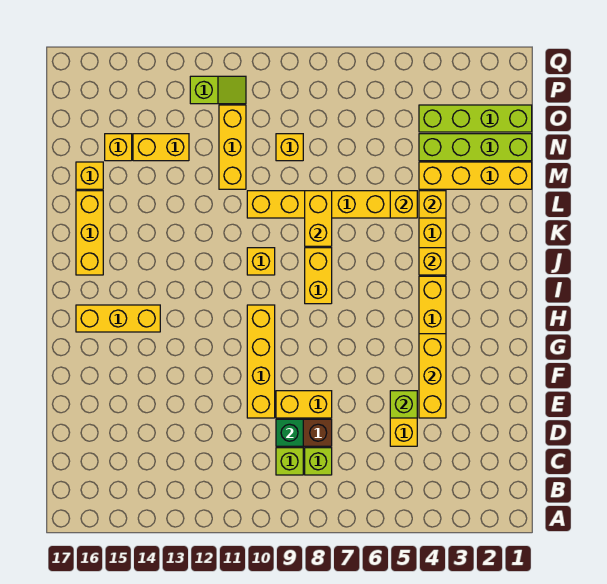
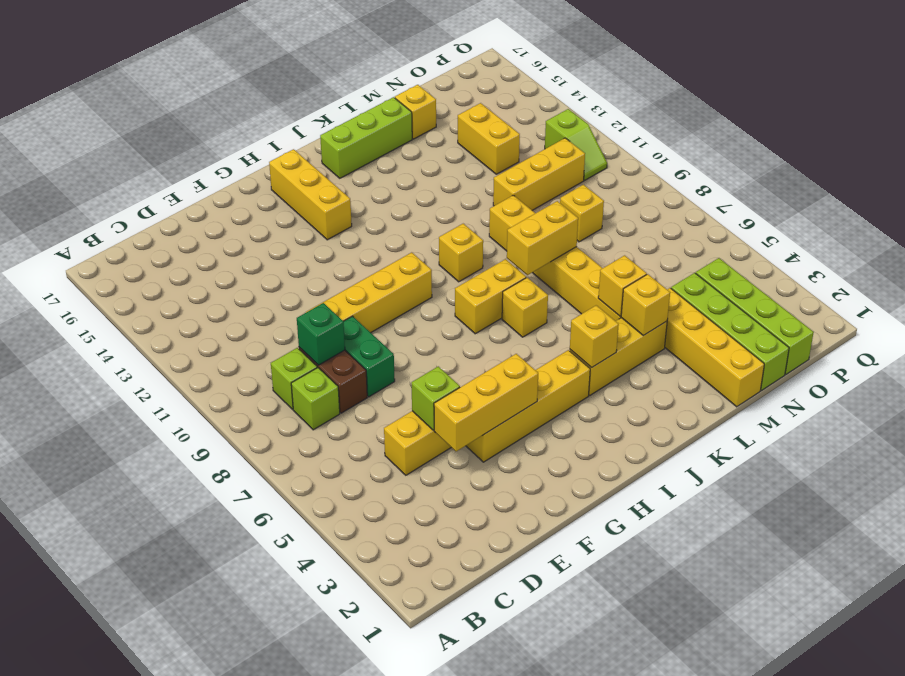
yellow 1x2 brick [276,391,332,418] -> green 1x2 brick [344,316,395,397]
yellow 1x3 brick [76,191,103,275] -> lime 1x3 brick [320,97,412,178]
yellow 1x1 brick [105,134,132,161] -> yellow 1x1 brick moved to [502,278,548,337]

